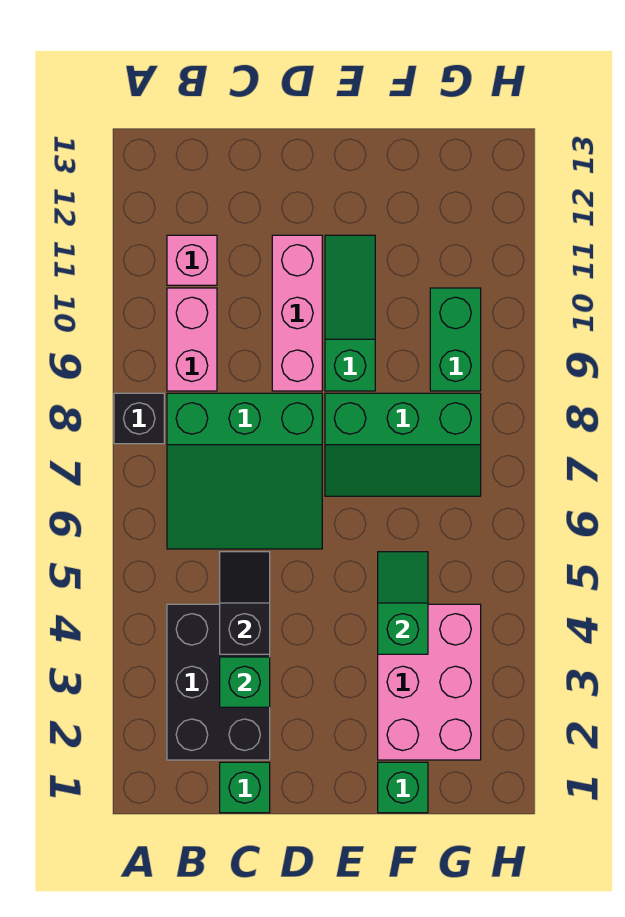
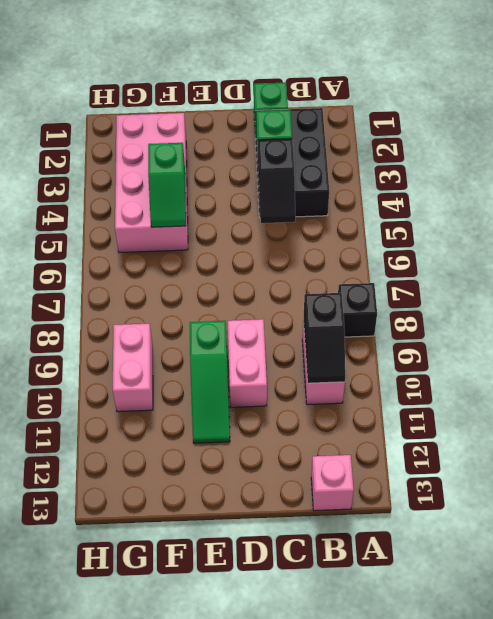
green 3x3 slope [167,393,322,549] -> none
none -> black 1x2 slope [303,293,345,383]
pink 1x1 brick [167,235,217,285] -> pink 1x1 brick moved to [311,455,354,511]
pink 1x3 brick [272,235,322,391] -> pink 1x2 brick [228,319,267,407]
green 2x3 slope [325,393,481,496] -> none
green 1x1 brick [378,762,428,813] -> none
pink 2x3 brick [378,604,481,760] -> pink 2x4 brick [115,113,188,253]
green 1x2 brick [430,288,481,391] -> pink 1x2 brick [113,324,153,412]

